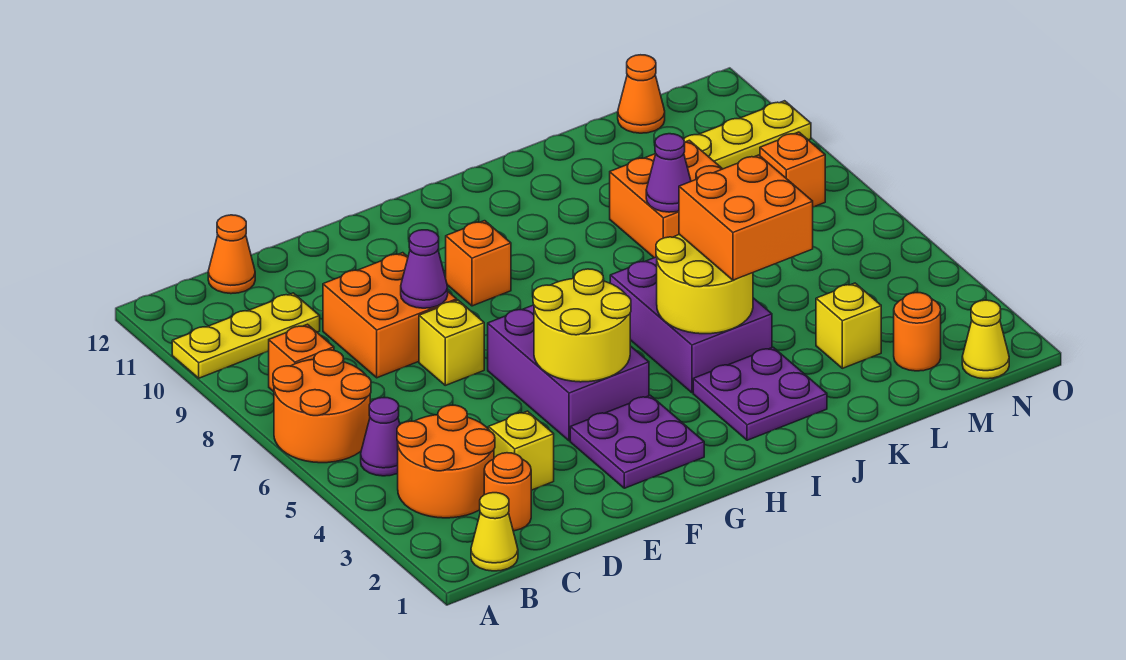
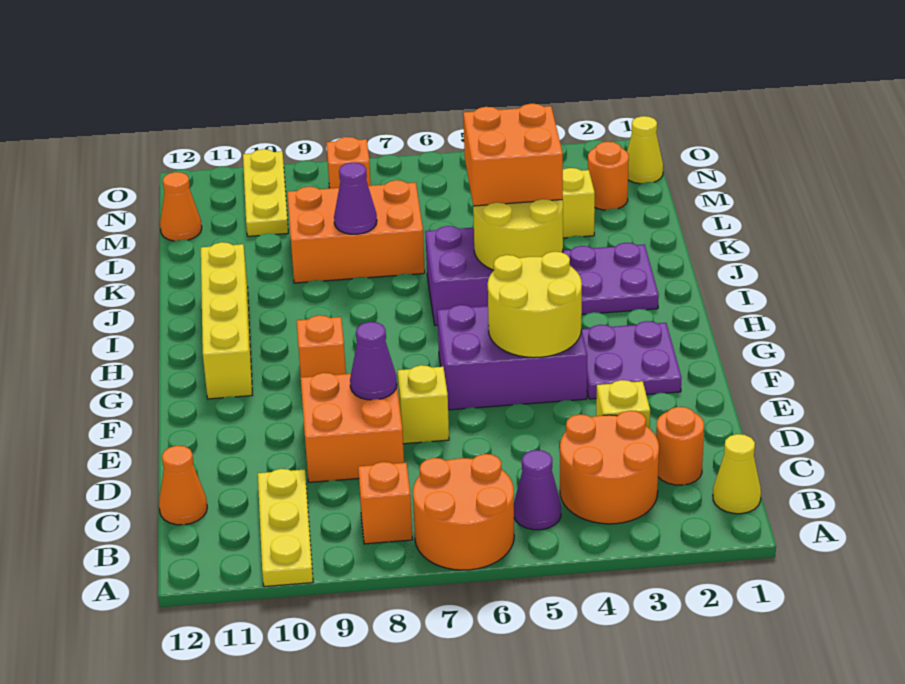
none -> yellow 1x4 brick [201,242,252,399]
orange 2x2 brick [610,140,722,258] -> orange 2x3 brick [287,180,425,283]

